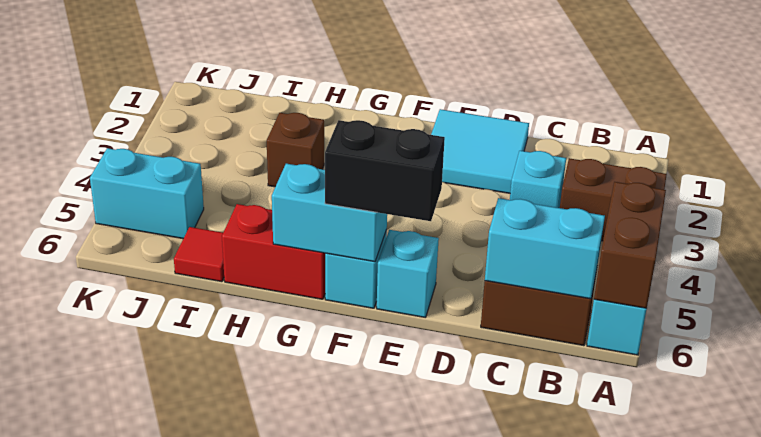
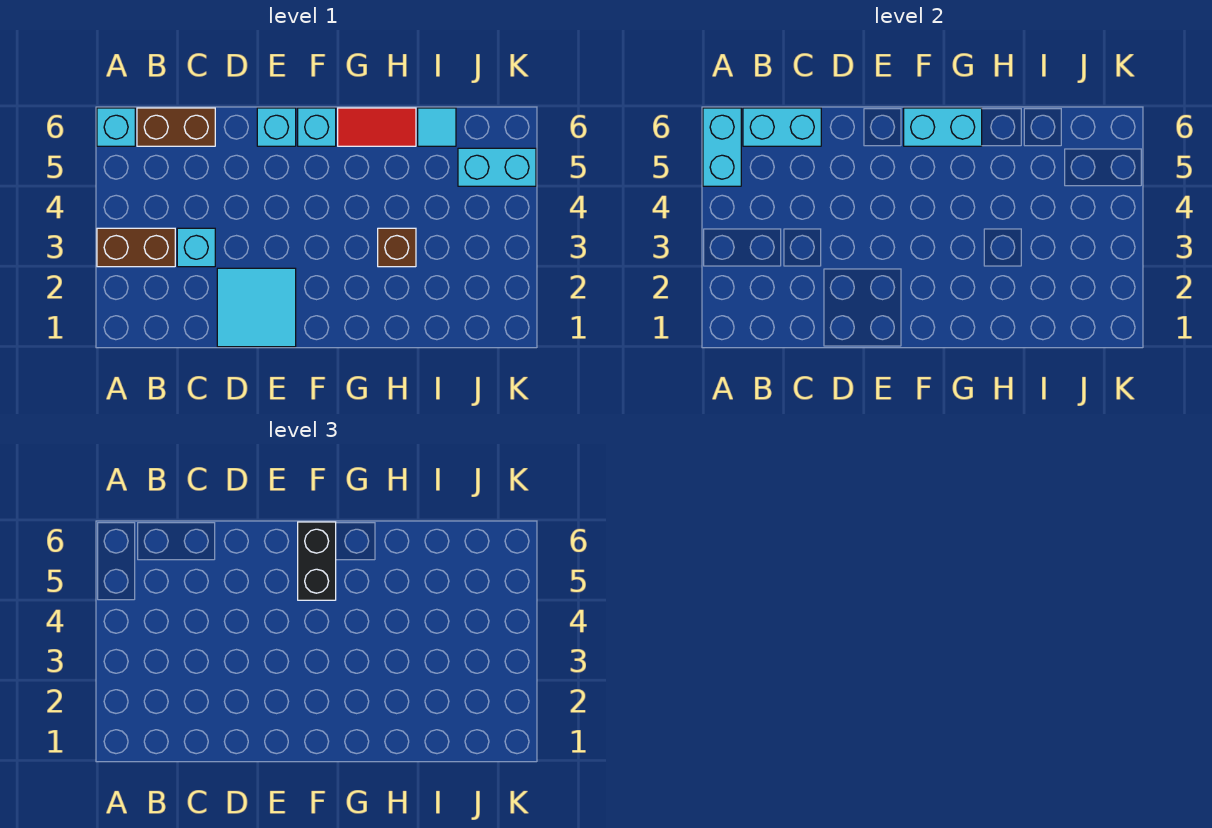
brown 1x2 brick [594,182,666,308] -> cyan 1x2 brick [703,108,741,186]
black 1x2 brick [325,120,445,221] -> black 1x2 brick turned to [298,522,336,600]
red 1x2 brick [222,204,326,299] -> red 1x2 tile [338,108,416,146]
red 1x1 tile [174,227,224,282] -> cyan 1x1 tile [418,108,456,146]

